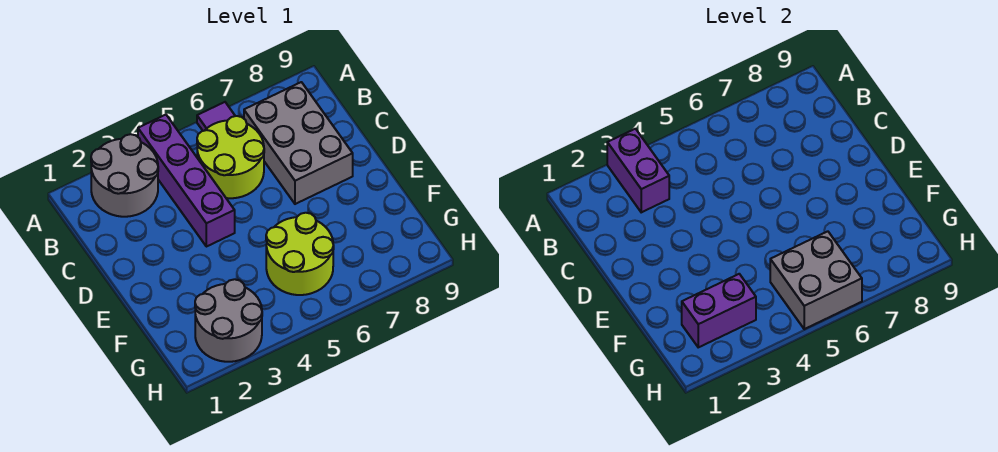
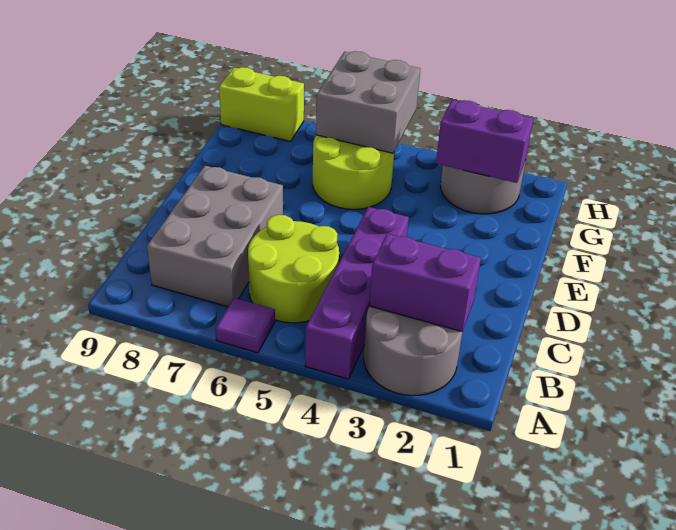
purple 1x2 brick [607,129,669,212] -> purple 1x2 brick turned to [369,234,481,331]
none -> lime 1x2 brick [219,67,304,141]

